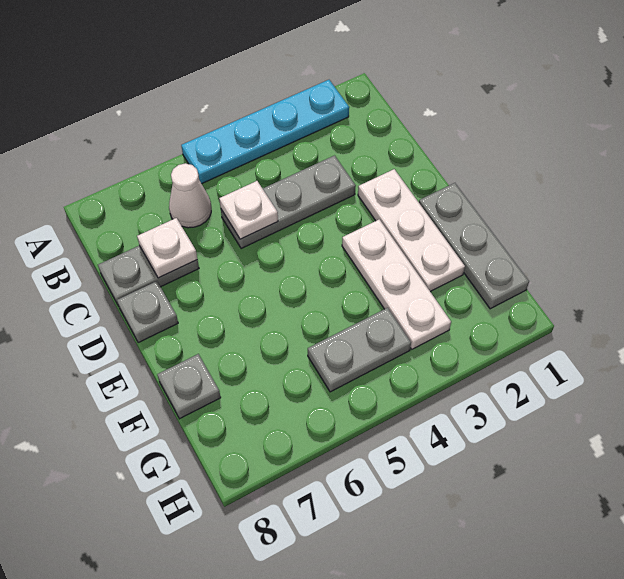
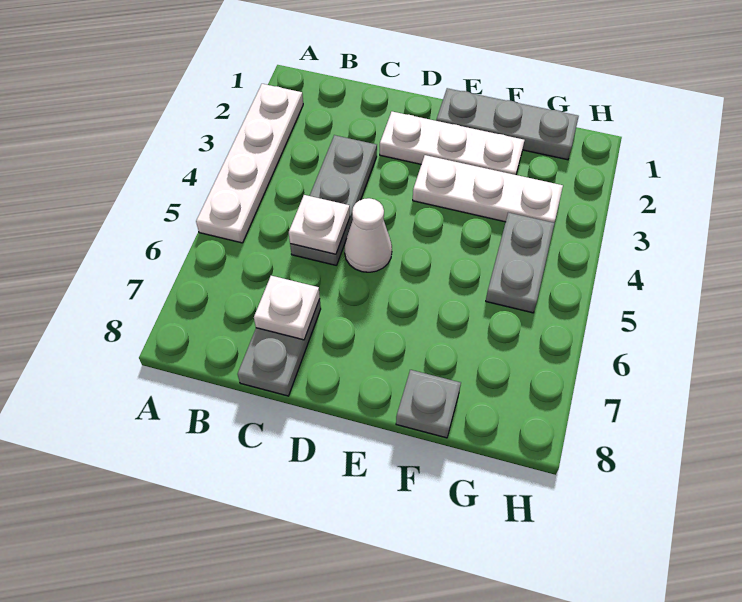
cyan 1x4 plate [181,80,349,184] -> white 1x4 plate [196,84,303,243]
white 1x1 cone [169,163,211,228] -> white 1x1 cone moved to [345,198,392,272]
grey 1x1 plate [117,281,178,343] -> none

